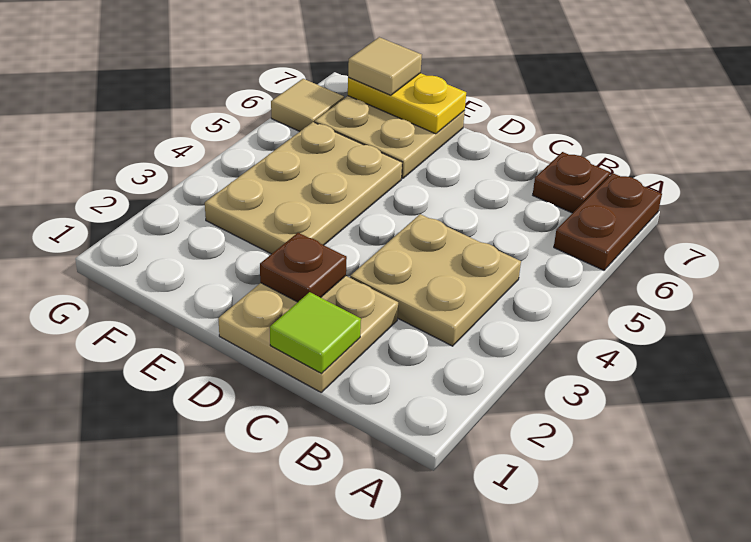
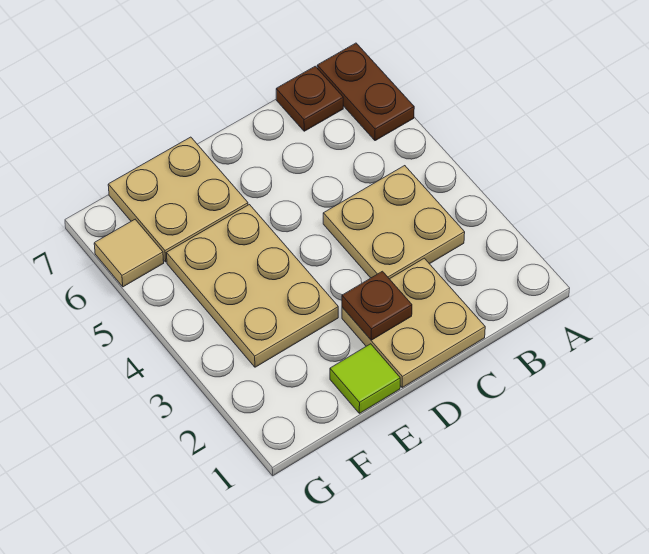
lime 1x1 tile [270,292,361,373] -> lime 1x1 tile moved to [330,344,400,413]
yellow 1x2 plate [348,73,466,134] -> none
tan 1x1 tile [348,37,422,95] -> none

